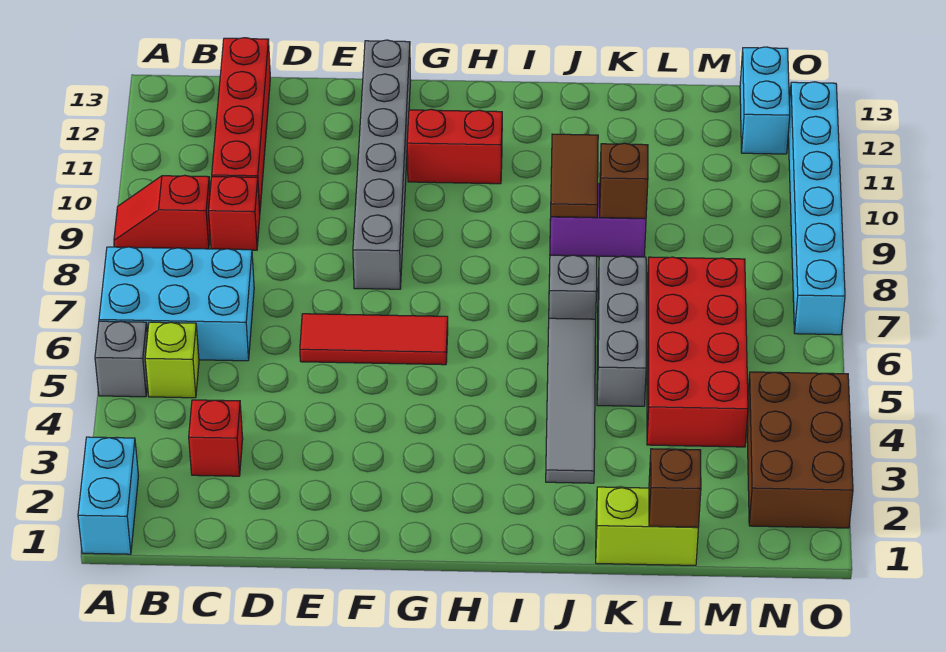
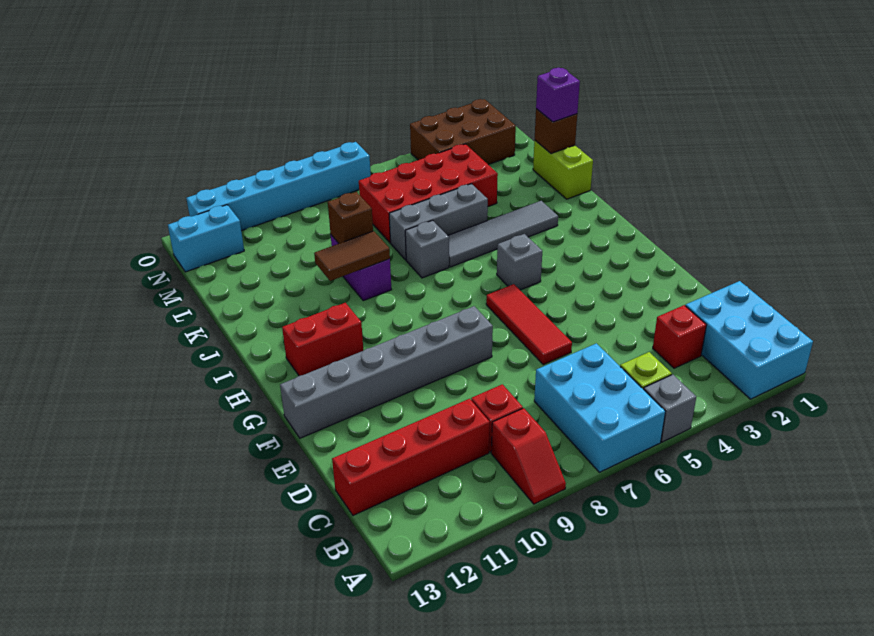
cyan 1x2 brick [78,437,138,554] -> cyan 2x3 brick [686,281,813,399]
red 1x2 brick [407,109,502,184] -> red 1x2 brick turned to [282,303,363,376]
none -> grey 1x1 brick [497,234,542,290]
none -> purple 1x1 brick [536,68,580,122]

